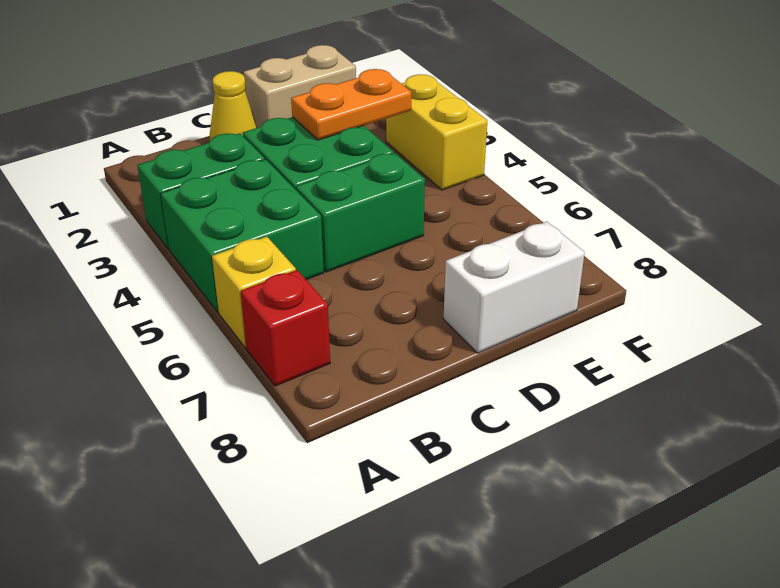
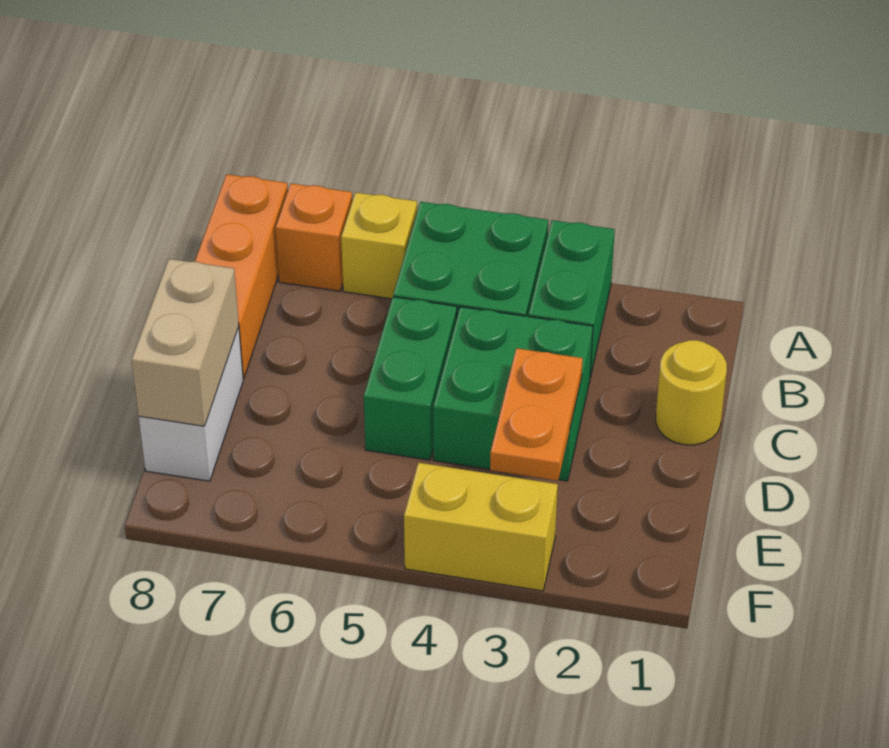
red 1x1 brick [241,270,330,386] -> orange 1x1 brick [276,183,352,291]
none -> orange 1x3 brick [195,174,288,378]
yellow 1x1 cone [210,71,257,140] -> yellow 1x1 round brick [656,340,727,445]
tan 1x2 brick [244,45,356,128] -> tan 1x2 brick moved to [132,259,239,426]

